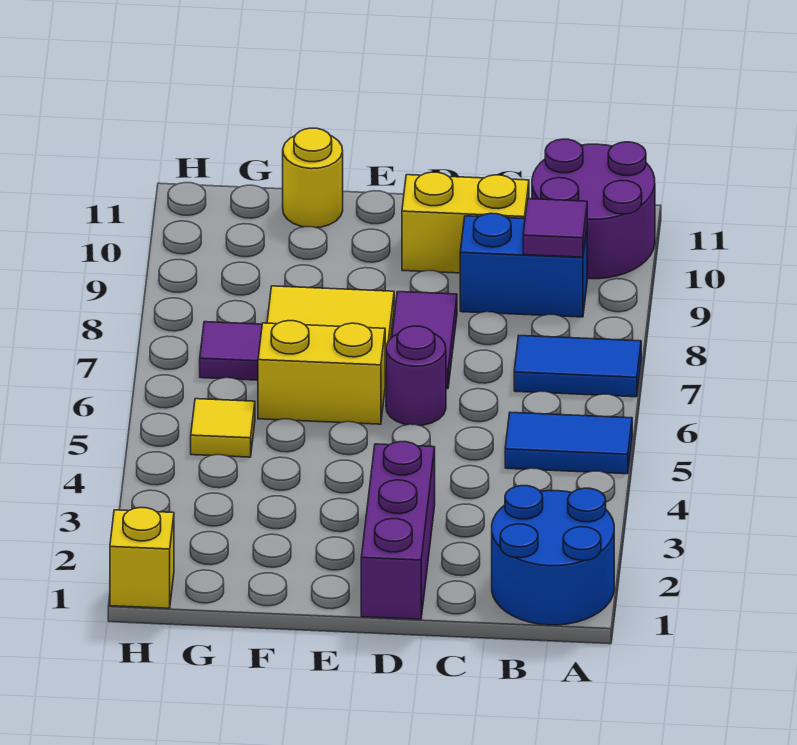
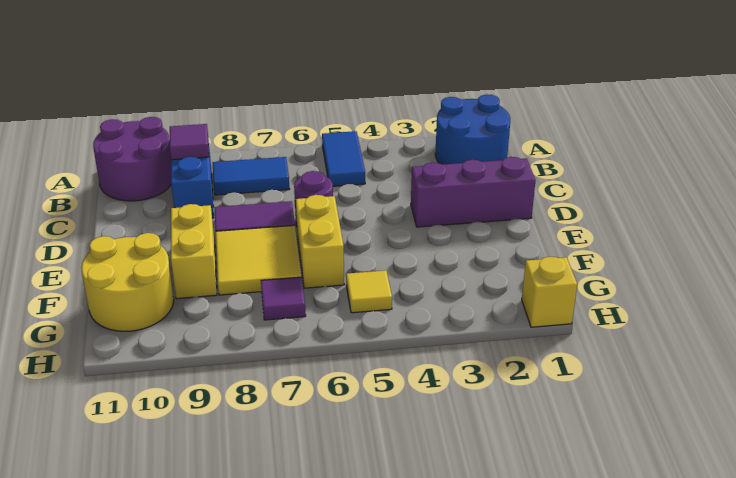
blue 1x2 tile [514,336,641,397] -> blue 1x2 tile turned to [213,157,289,195]
yellow 1x2 brick [402,172,529,273] -> yellow 1x2 brick moved to [171,204,217,299]
yellow 1x1 round brick [283,128,343,228] -> yellow 2x2 round brick [81,233,174,331]

